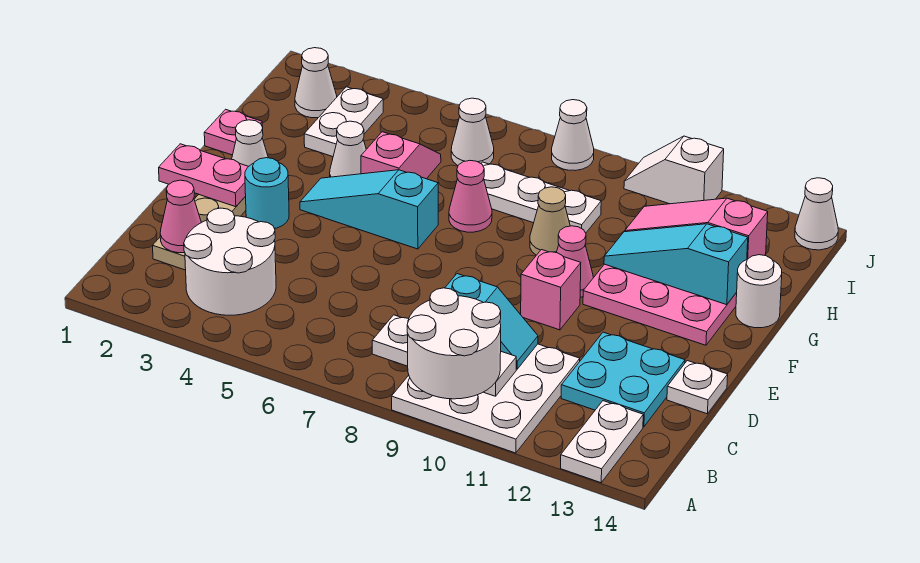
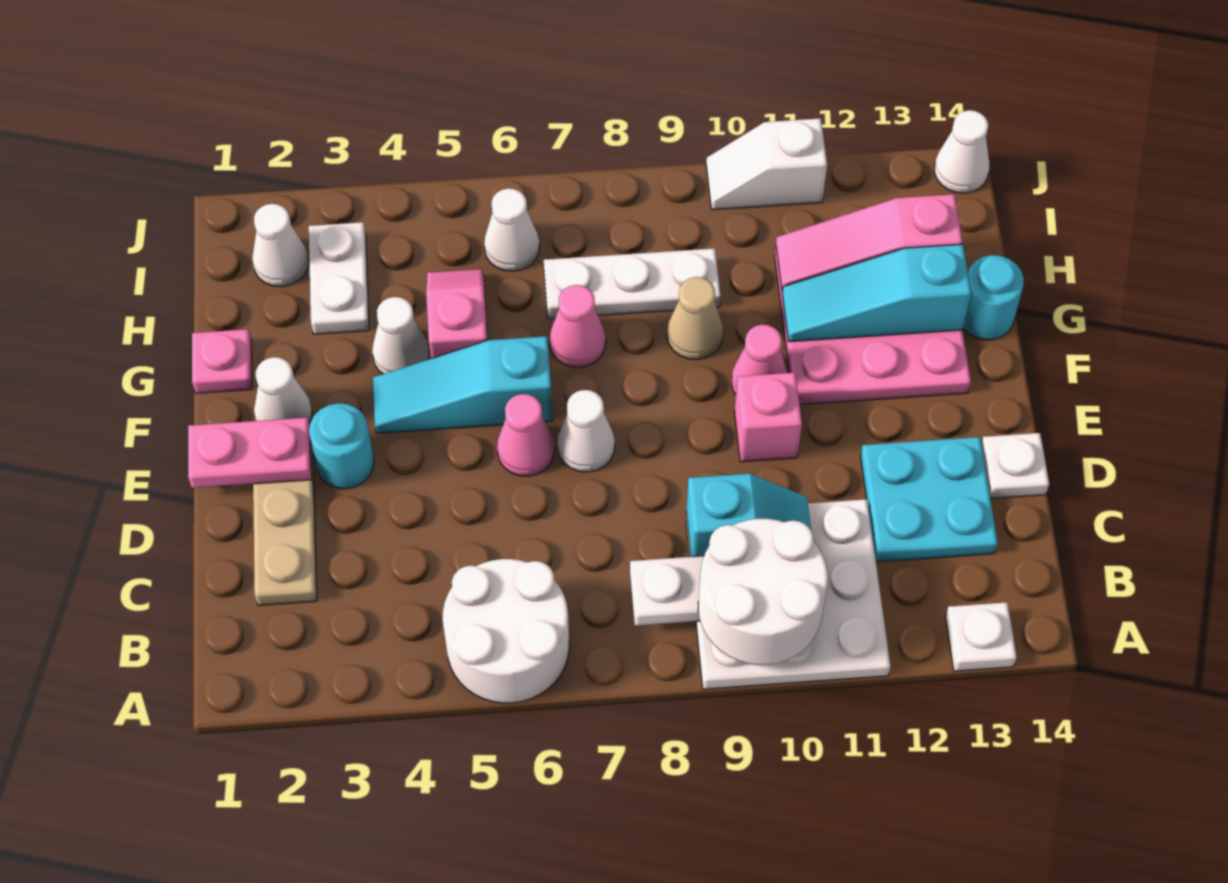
white 1x2 plate [561,401,643,483] -> white 1x1 plate [945,602,1017,671]
white 2x2 round brick [184,208,276,315] -> white 2x2 round brick moved to [443,559,569,703]
pink 1x1 cone [160,180,201,253] -> pink 1x1 cone moved to [497,394,555,476]
white 1x1 round brick [736,255,782,328] -> cyan 1x1 round brick [963,255,1024,340]
white 1x1 cone [552,100,594,171] -> white 1x1 cone moved to [557,390,615,472]

